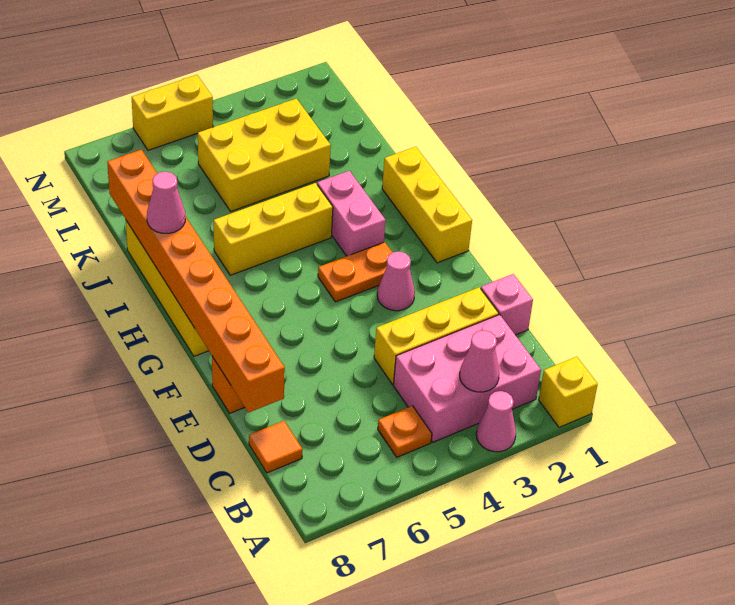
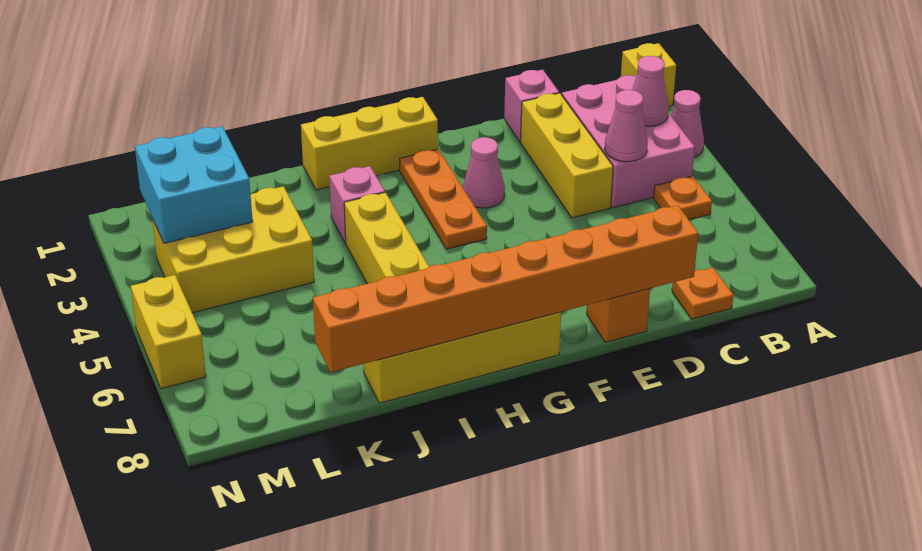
orange 1x1 tile [249,421,302,473] -> orange 1x1 plate [672,268,733,319]
orange 1x2 plate [318,242,393,302] -> orange 1x3 plate [400,149,487,249]
pink 1x2 brick [317,171,386,256] -> pink 1x1 brick [329,166,385,243]
pink 1x1 cone [147,171,185,233] -> pink 1x1 cone moved to [605,90,648,162]
yellow 2x3 brick [198,99,331,211] -> yellow 2x3 brick turned to [152,186,314,313]
none -> cyan 2x2 brick [135,126,253,243]

